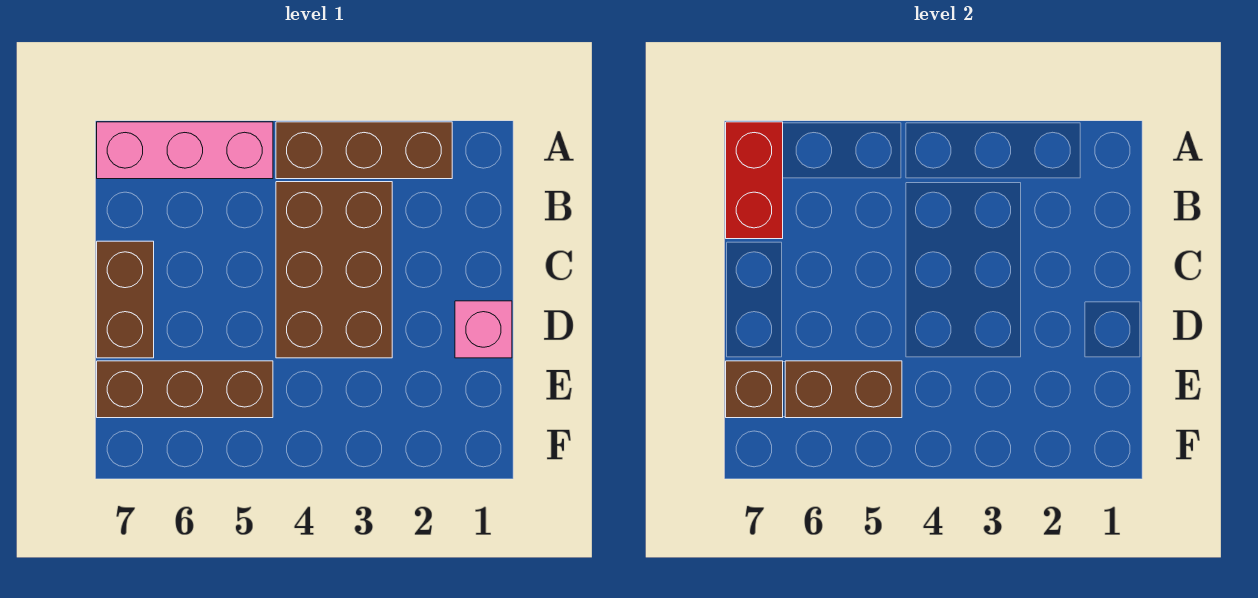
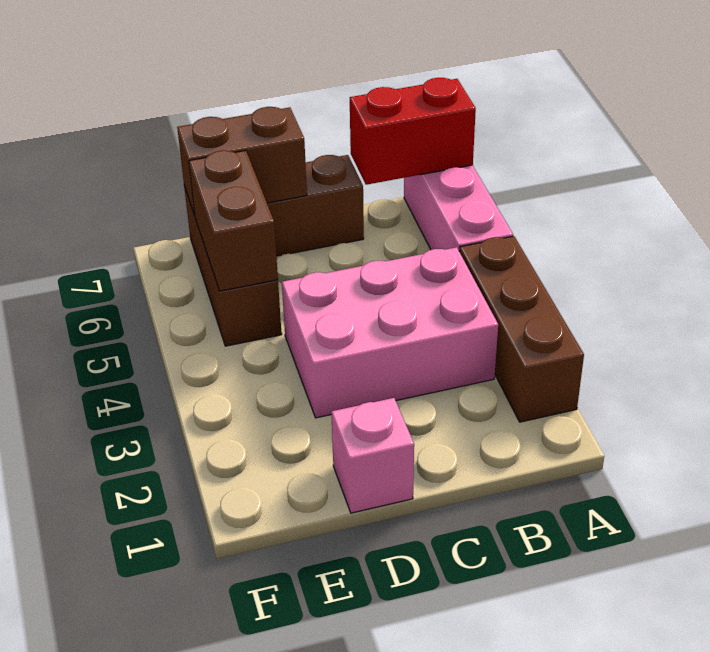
brown 2x3 brick [276,182,392,358] -> pink 2x3 brick [282,247,498,418]
brown 1x1 brick [726,361,783,418] -> brown 1x2 brick [177,107,307,216]

